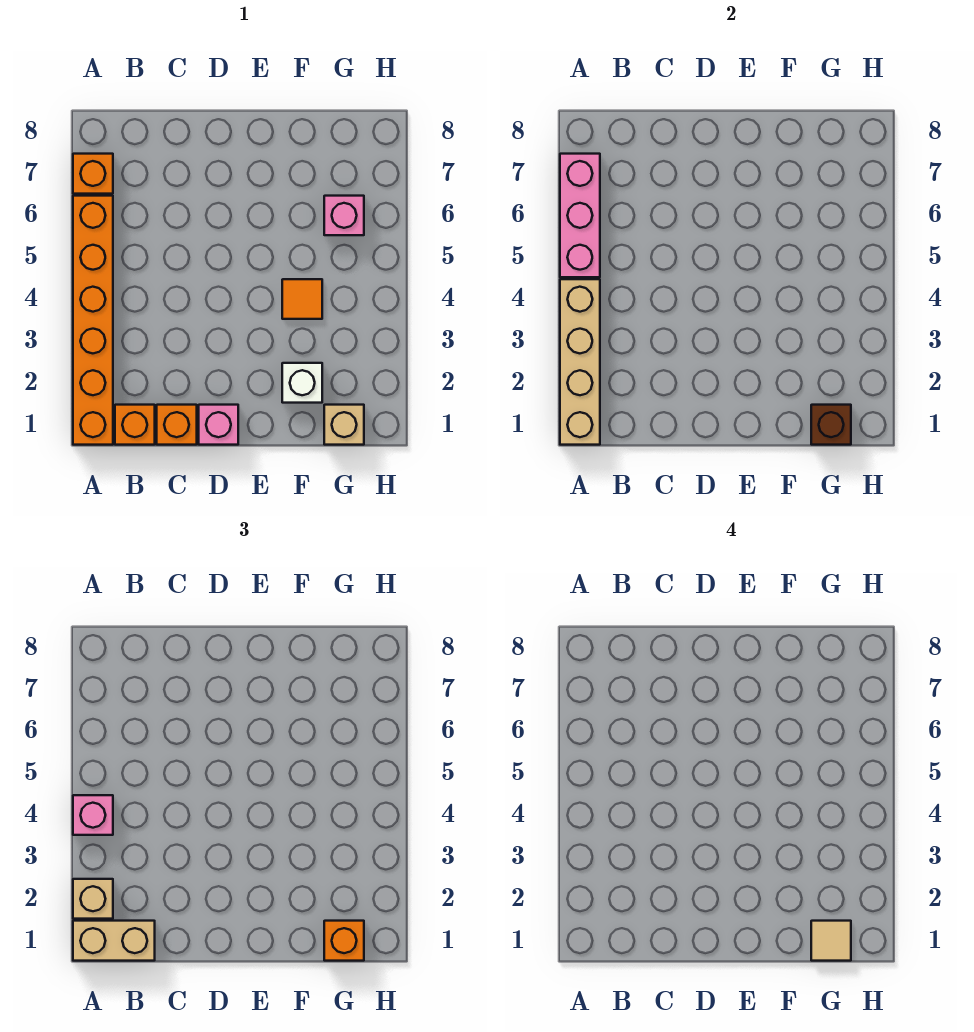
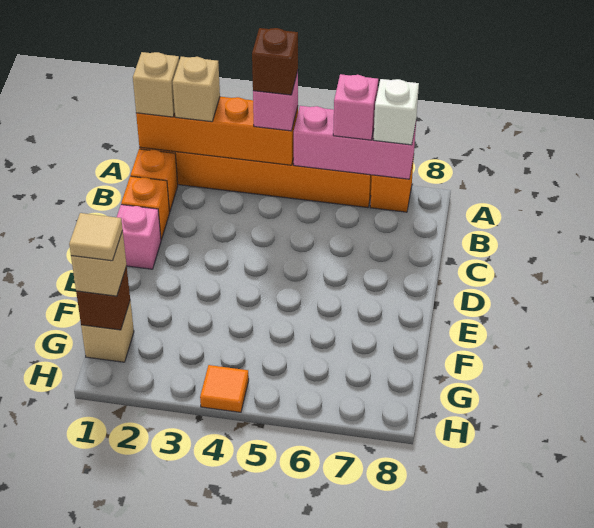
tan 1x4 brick [560,279,600,445] -> orange 1x4 brick [136,97,298,165]
tan 1x2 brick [73,921,155,961] -> tan 1x1 brick [133,52,179,117]
none -> brown 1x1 brick [252,28,298,95]
white 1x1 brick [282,363,322,403] -> white 1x1 brick moved to [373,79,419,145]
orange 1x1 tile [282,279,322,319] -> orange 1x1 tile moved to [200,365,249,412]
orange 1x1 brick [324,921,364,961] -> tan 1x1 brick [71,231,127,296]
pink 1x1 brick [324,196,364,235] -> pink 1x1 brick moved to [333,74,378,140]

